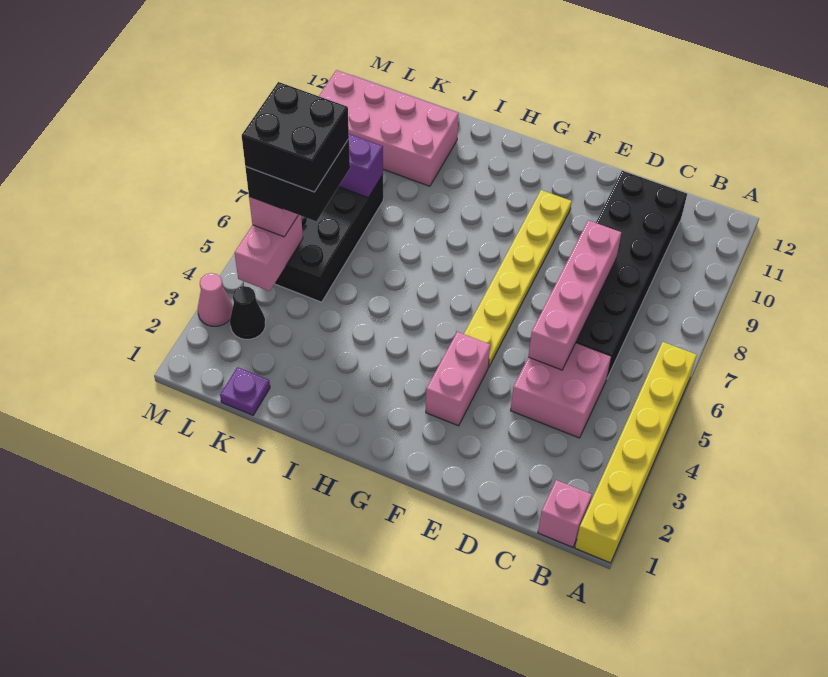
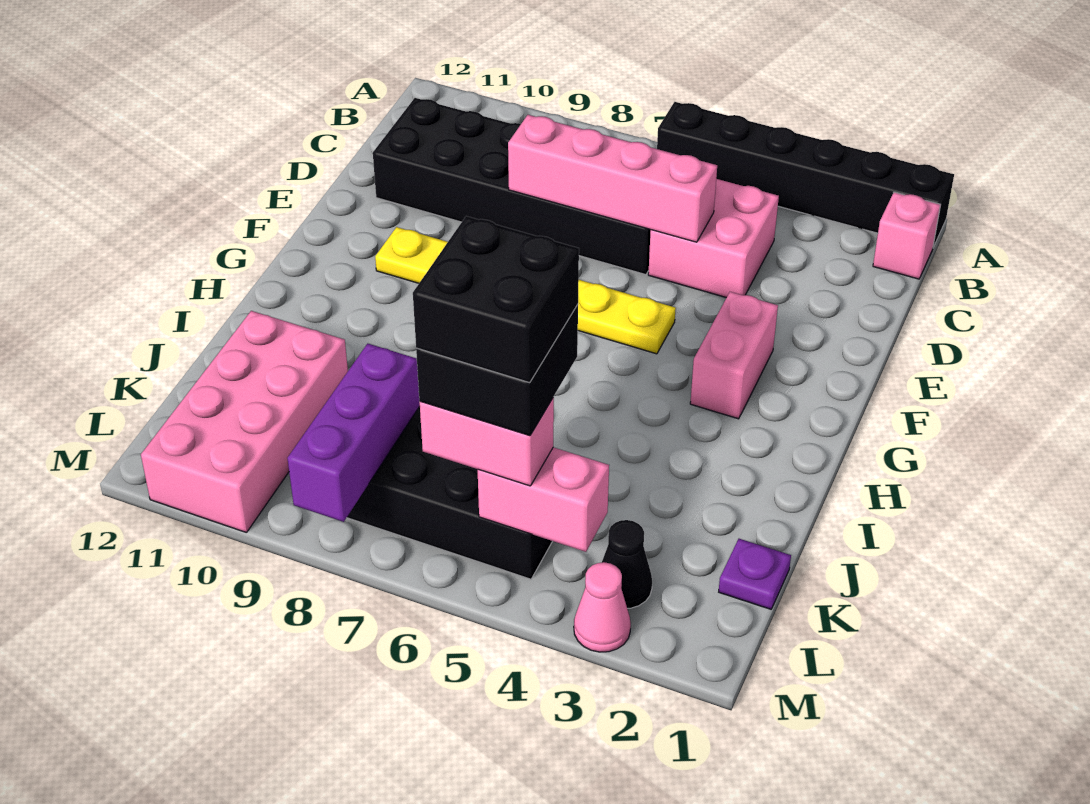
yellow 1x6 brick [575,342,697,563] -> black 1x6 brick [657,102,954,247]
pink 1x2 brick [426,332,490,426] -> pink 1x2 brick turned to [690,292,778,419]

